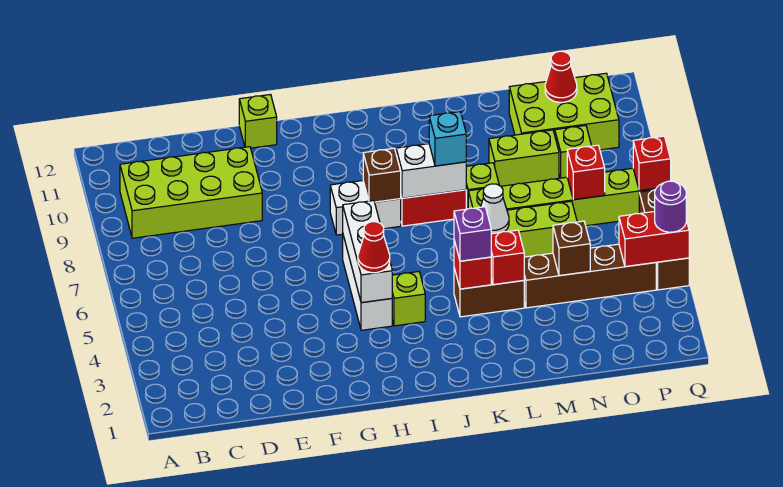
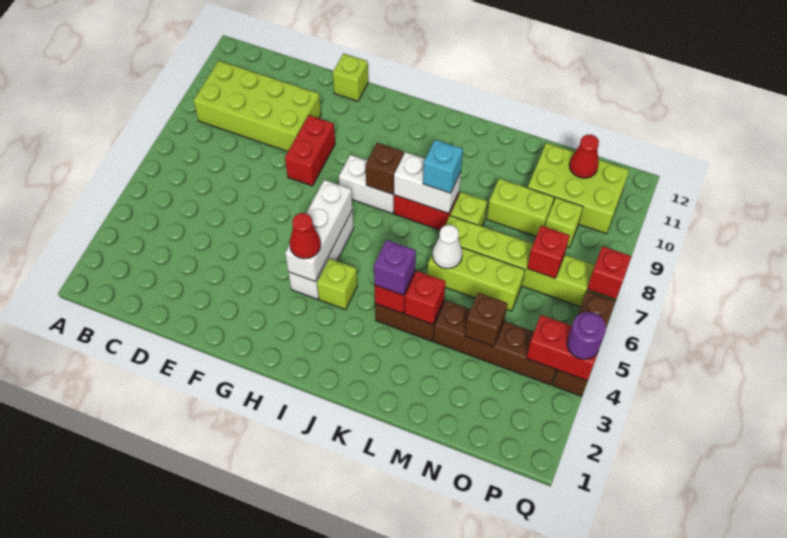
none -> red 1x2 brick [285,115,335,186]

